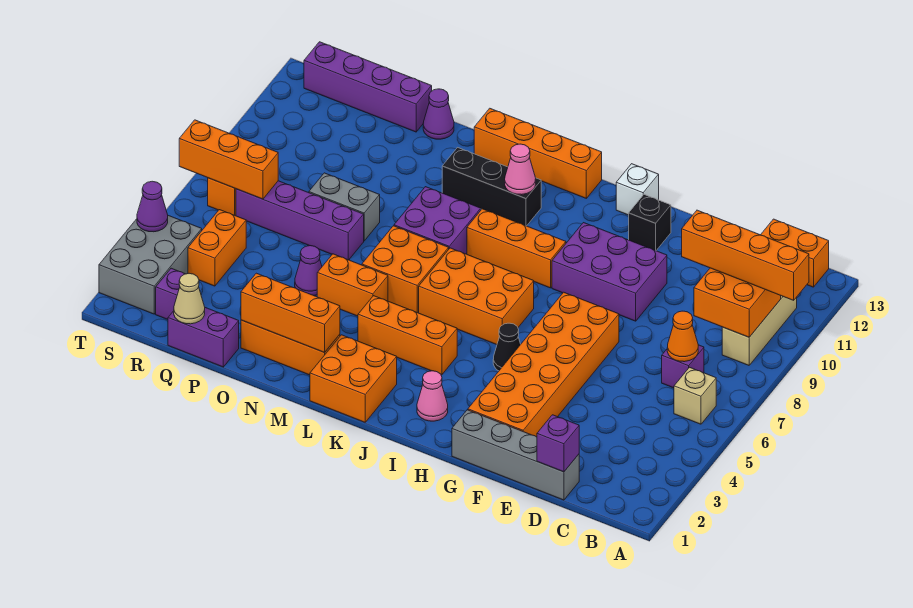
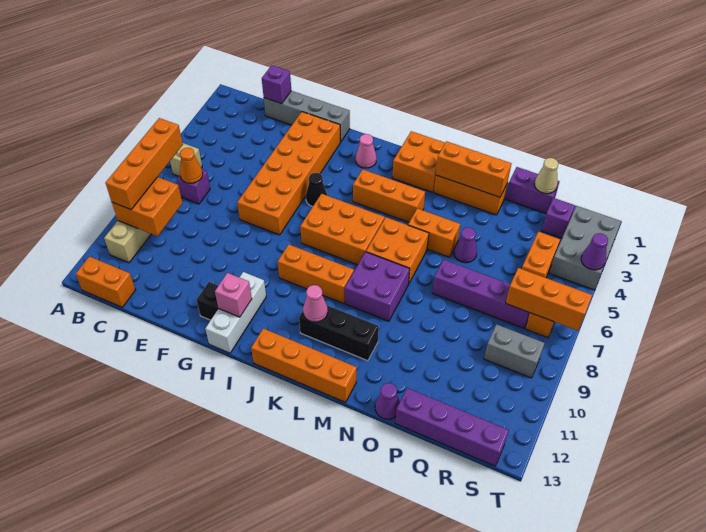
orange 1x4 brick [682,210,809,300] -> orange 1x4 brick turned to [105,118,183,210]
purple 2x3 brick [552,223,667,321] -> none
none -> pink 1x1 brick [215,273,252,317]
white 1x1 brick [616,164,659,215] -> white 1x3 brick [205,272,266,353]
grey 1x2 brick [309,173,380,241] -> grey 1x2 brick moved to [484,324,545,378]

